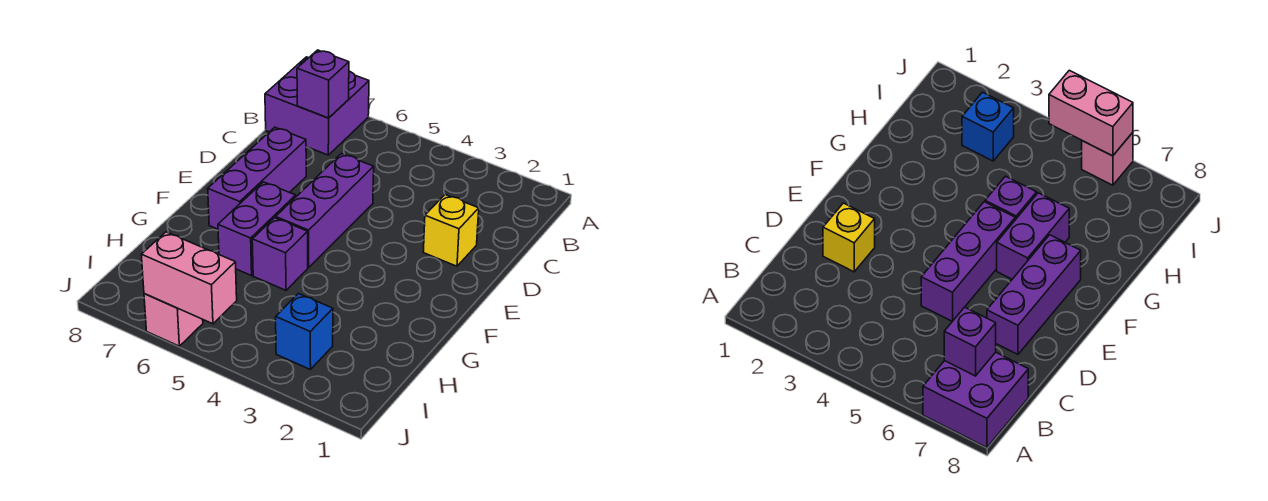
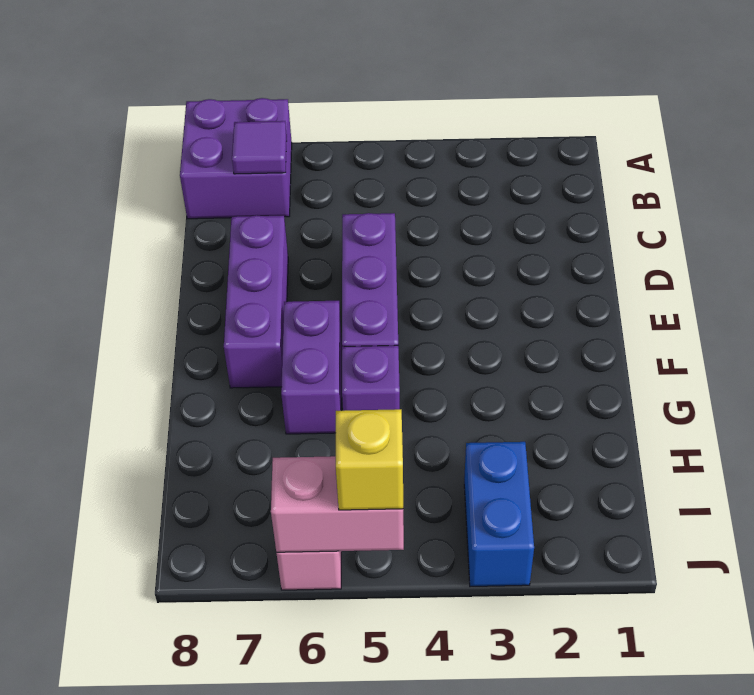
purple 1x1 brick [297,50,349,118] -> purple 1x1 tile [232,121,287,174]
yellow 1x1 brick [423,195,479,266] -> yellow 1x1 brick moved to [336,409,403,510]
blue 1x1 brick [276,294,333,370] -> blue 1x2 brick [464,442,534,586]

